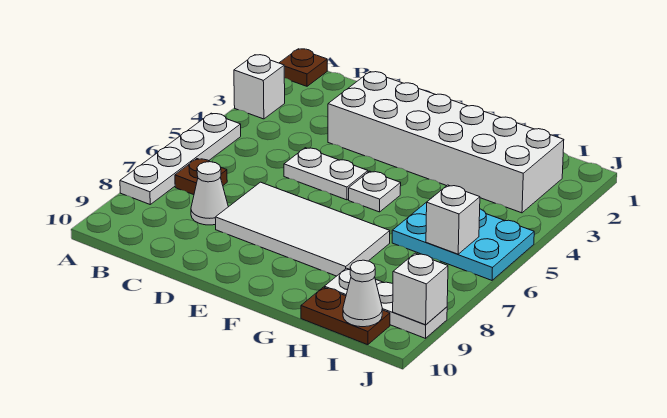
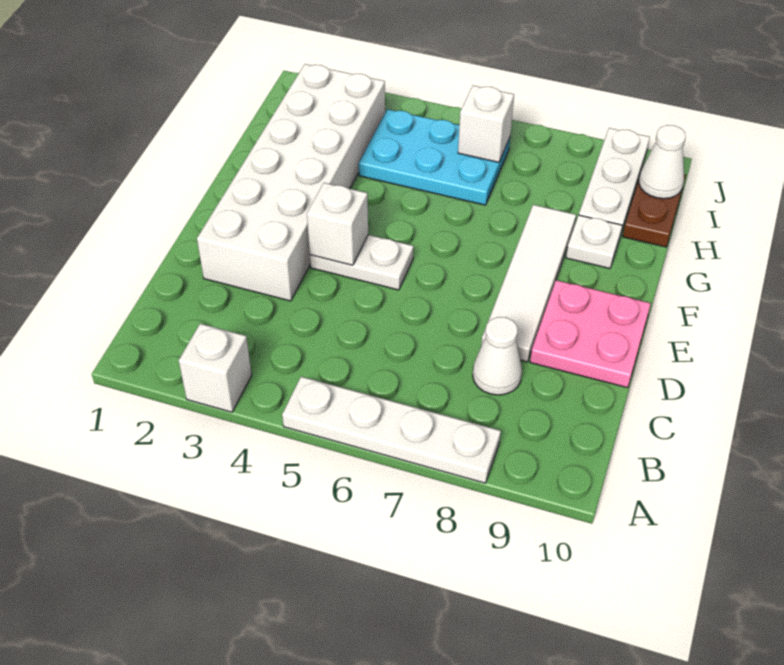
brown 1x1 plate [280,49,327,86] -> none
brown 1x1 plate [175,159,227,195] -> none
white 1x2 plate [284,148,368,200] -> white 1x2 plate turned to [310,235,414,290]
white 2x4 tile [215,182,390,276] -> white 1x4 tile [481,205,576,362]
none -> pink 2x2 plate [530,280,651,388]
white 1x1 plate [349,171,401,212] -> white 1x1 plate moved to [566,215,622,268]
cyan 2x3 plate [392,196,534,280] -> cyan 2x3 plate turned to [359,109,510,205]
white 1x1 brick [393,253,448,325] -> white 1x1 brick moved to [307,183,368,265]

